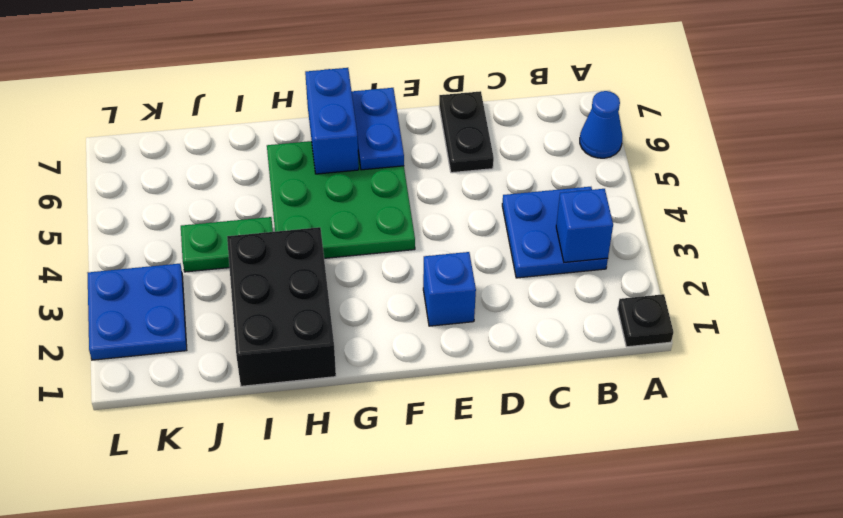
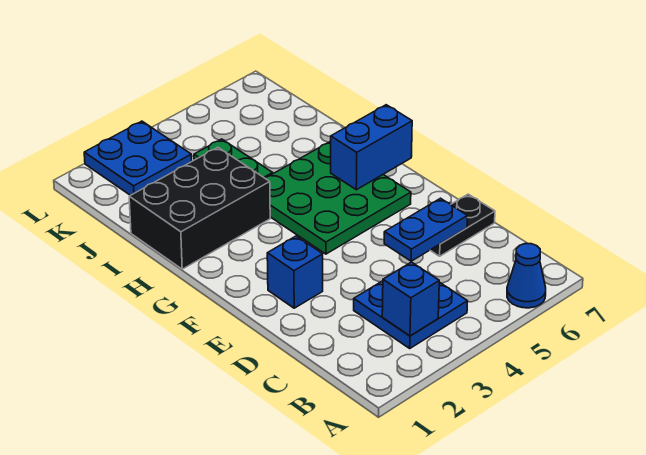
black 1x1 plate [618,294,673,347] -> none
blue 1x2 plate [352,88,404,170] -> blue 1x2 plate moved to [384,198,467,261]

